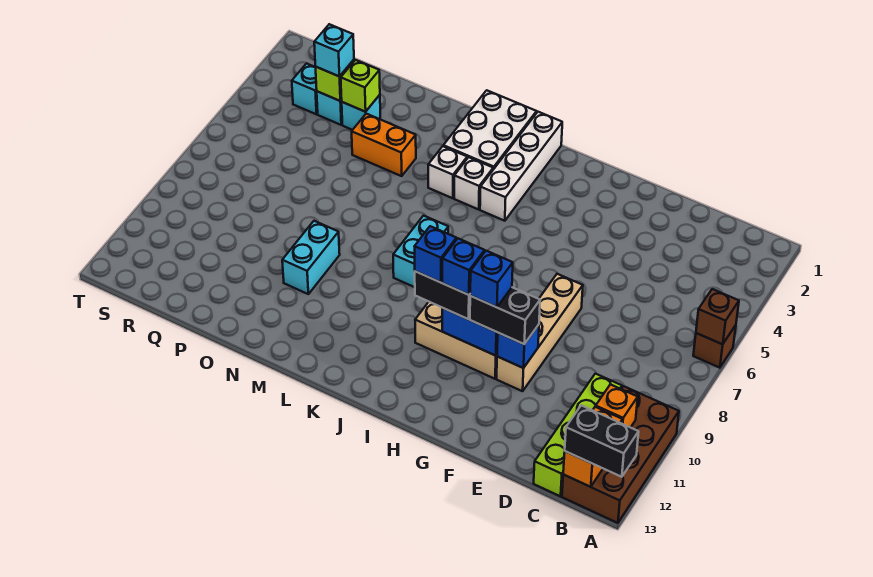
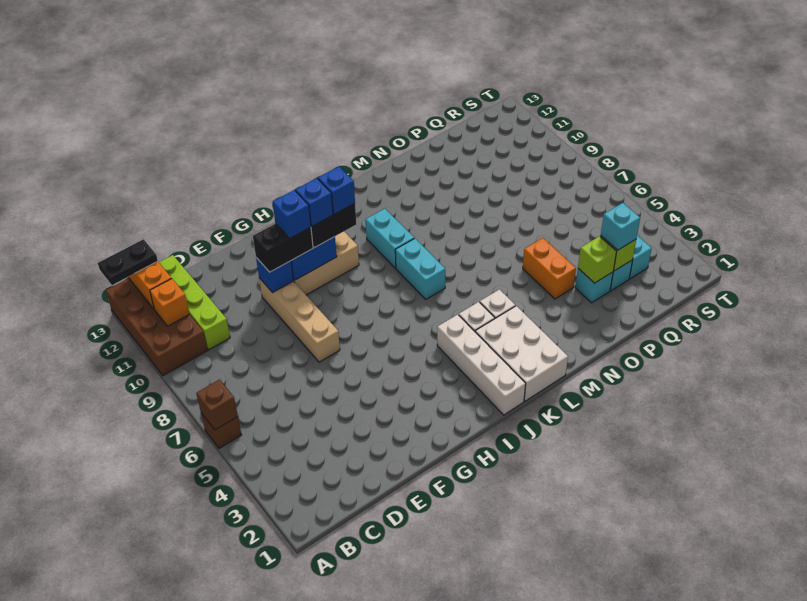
black 1x2 brick [565,405,639,477] -> black 1x2 plate [98,239,158,285]
orange 1x2 brick [352,114,416,176] -> orange 1x2 brick turned to [523,238,576,299]
cyan 1x2 brick [282,221,340,294] -> cyan 1x2 brick moved to [366,209,414,268]

